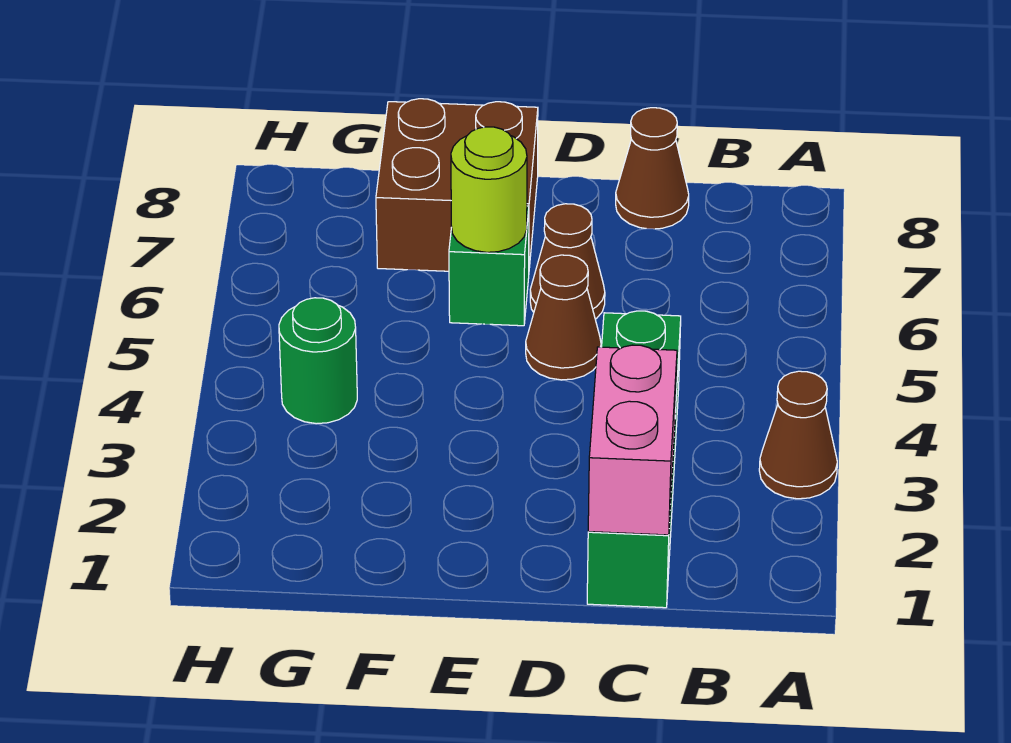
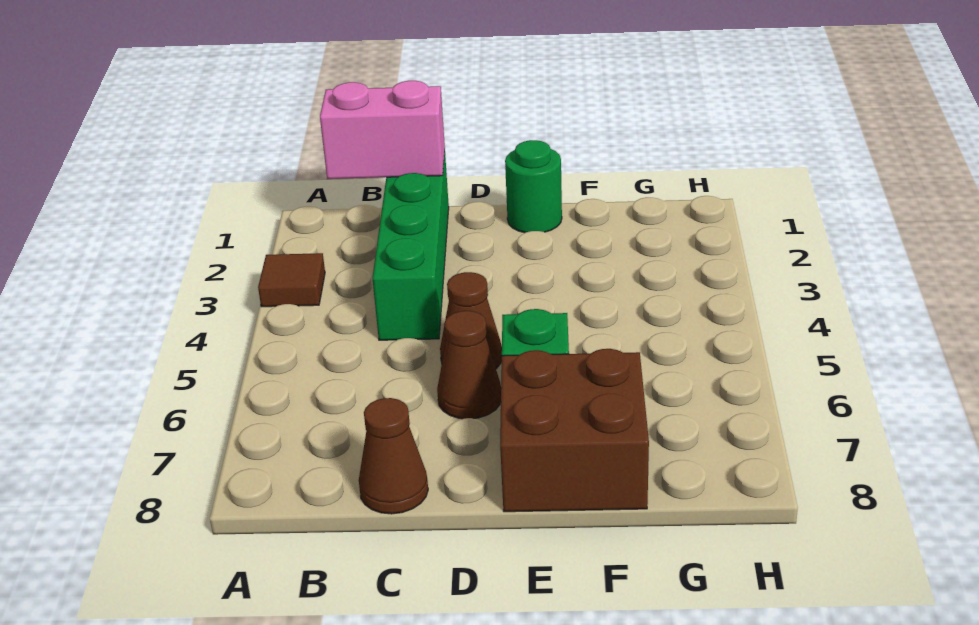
brown 1x1 cone [759,371,837,499] -> brown 1x1 tile [258,253,325,307]
pink 1x2 brick [588,345,677,535] -> pink 1x2 brick turned to [320,81,445,179]
lime 1x1 round brick [451,127,527,252] -> none
green 1x1 round brick [279,298,357,424] -> green 1x1 round brick moved to [505,140,562,233]

